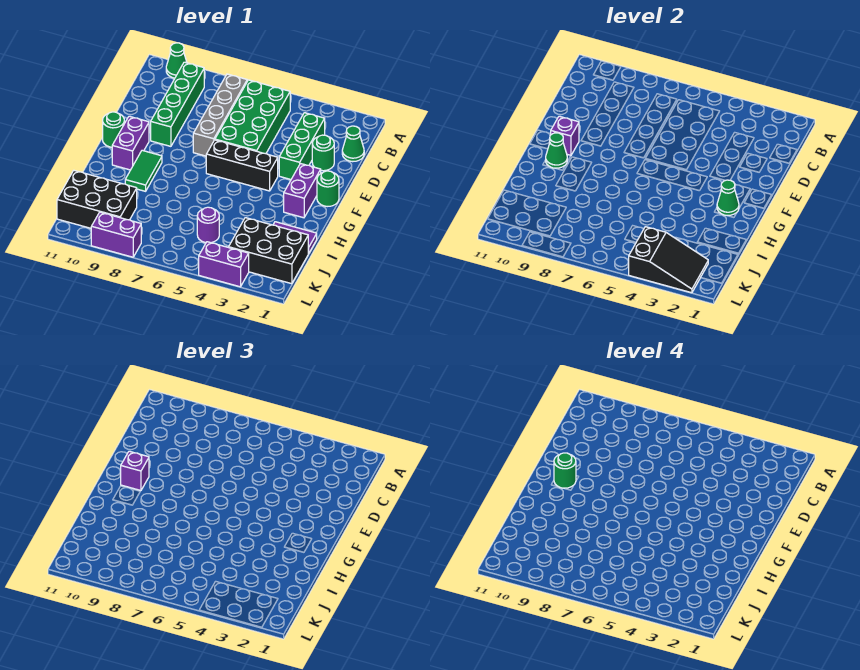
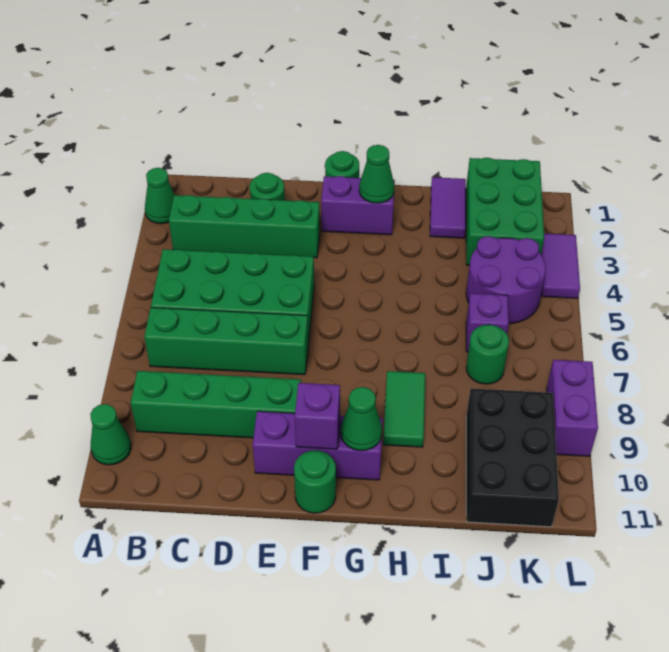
grey 1x4 brick [193,74,247,156] -> green 1x4 brick [144,308,308,375]
green 1x1 cone [342,126,364,162] -> green 1x1 cone moved to [145,168,174,224]
green 1x3 brick [279,113,325,179] -> green 1x4 brick [169,195,320,258]
black 1x3 brick [206,140,278,191] -> none
purple 1x2 brick [112,116,149,170] -> purple 1x3 brick [253,411,383,480]
purple 1x1 brick [121,451,149,490] -> purple 1x1 brick moved to [466,293,509,352]
green 1x1 round brick [554,453,576,488] -> green 1x1 round brick moved to [466,325,509,384]
green 1x2 tile [125,150,162,191] -> green 1x2 tile turned to [383,371,425,447]
black 2x3 brick [229,218,309,284] -> green 2x3 brick [466,158,544,265]
purple 1x1 round brick [197,207,219,243] -> purple 2x2 round brick [466,236,546,324]
black 2x3 slope [629,227,708,293] -> none
purple 1x2 brick [199,242,249,287] -> purple 1x2 tile [541,234,580,298]

